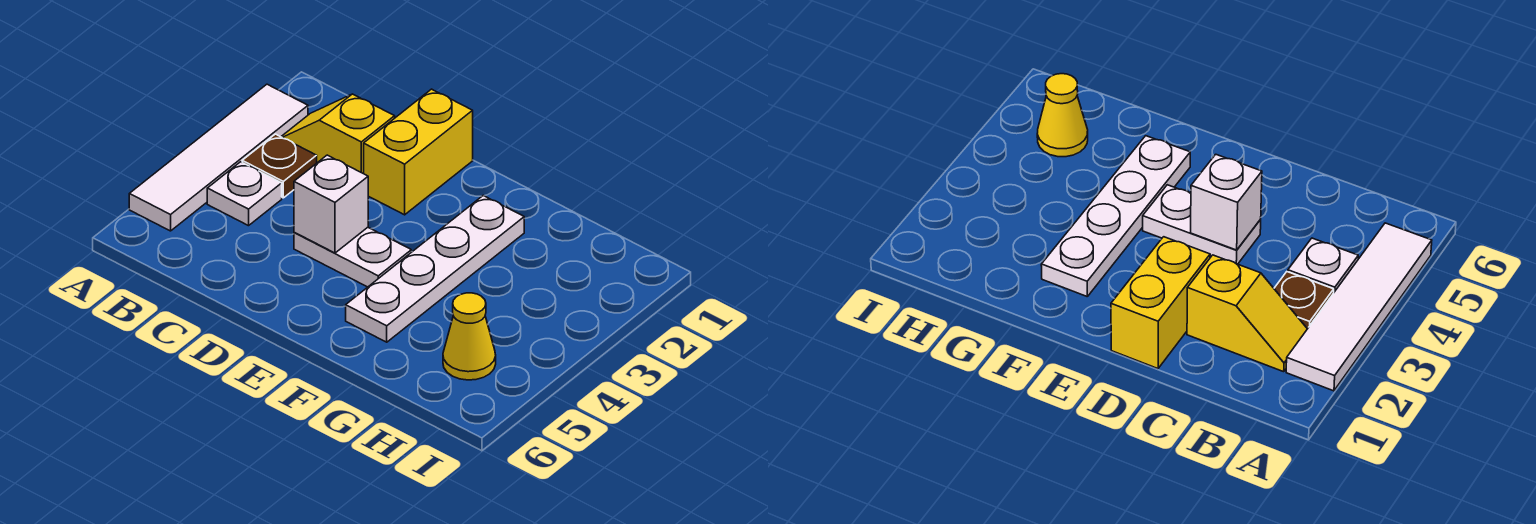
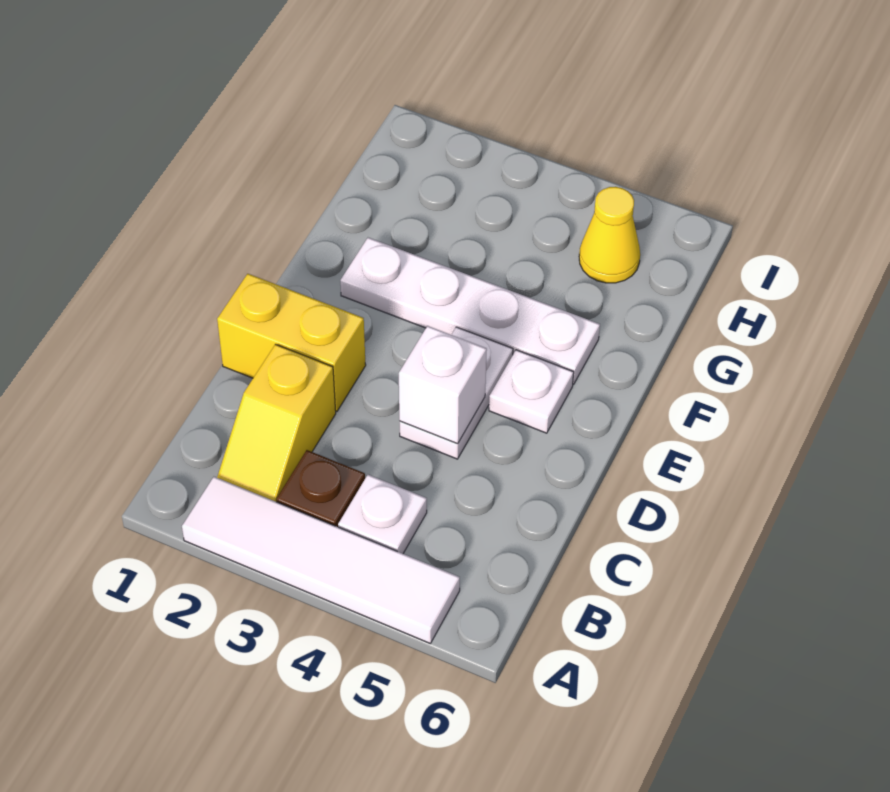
none -> white 1x1 plate [489,350,574,433]

